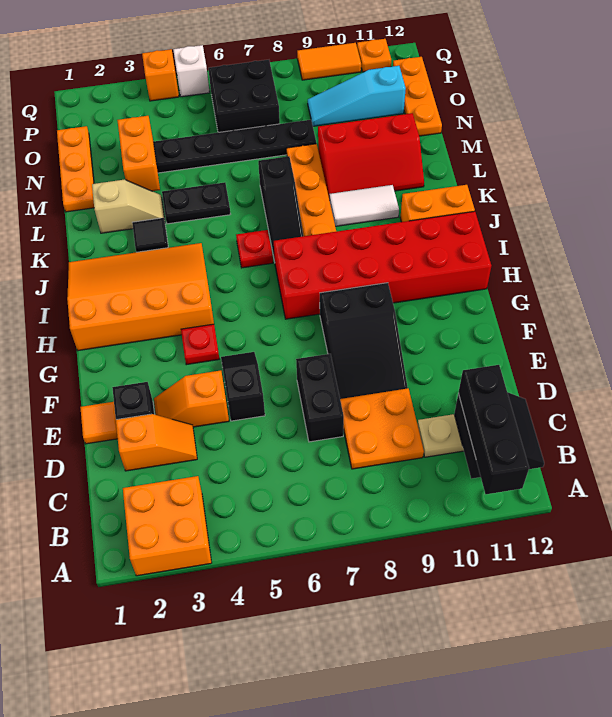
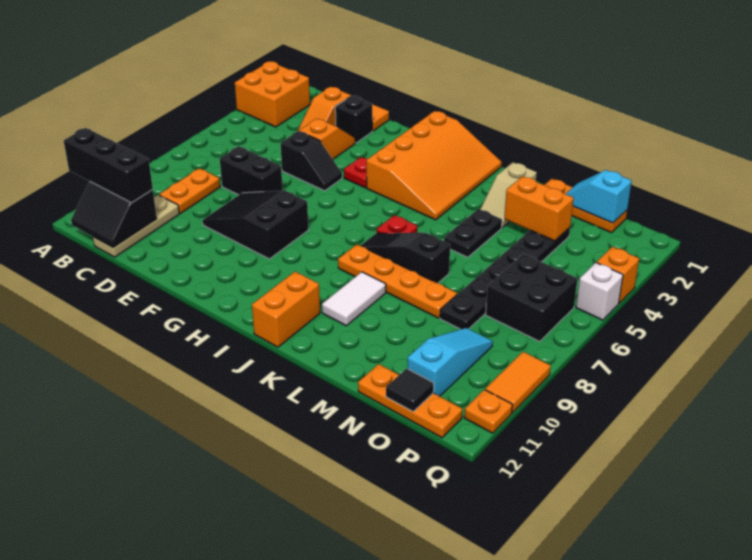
orange 2x2 plate [340,388,424,469] -> orange 1x2 plate [159,168,220,213]
red 2x6 brick [274,211,491,319] -> none
black 1x1 tile [132,218,168,252] -> black 1x1 tile moved to [386,369,434,412]
red 2x3 slope [318,113,424,200] -> none
none -> cyan 1x2 slope [566,170,632,223]

